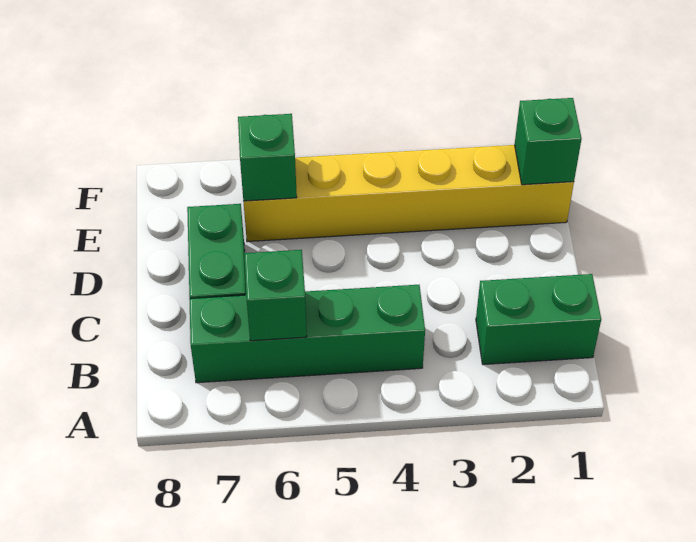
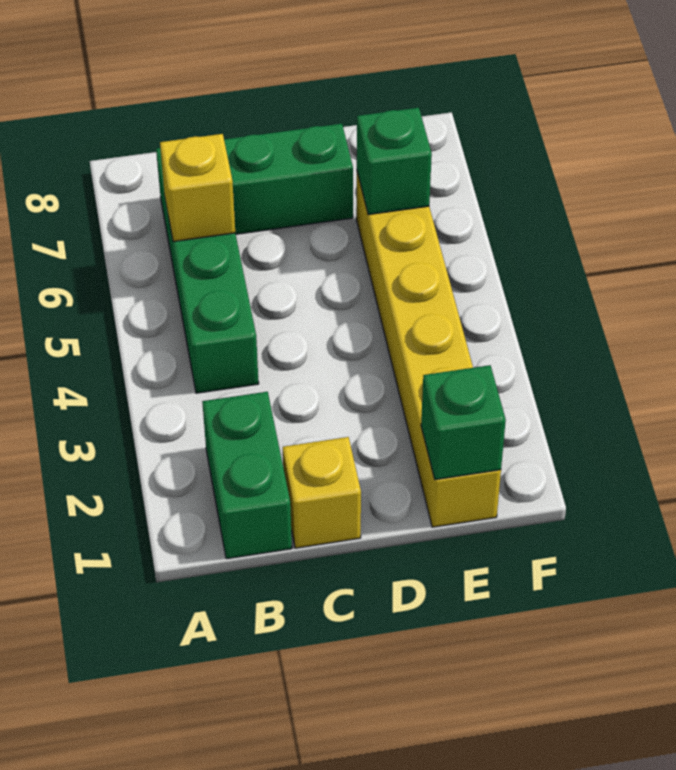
green 1x1 brick [244,250,307,341] -> yellow 1x1 brick [160,134,235,242]
none -> yellow 1x1 brick [283,437,361,548]

